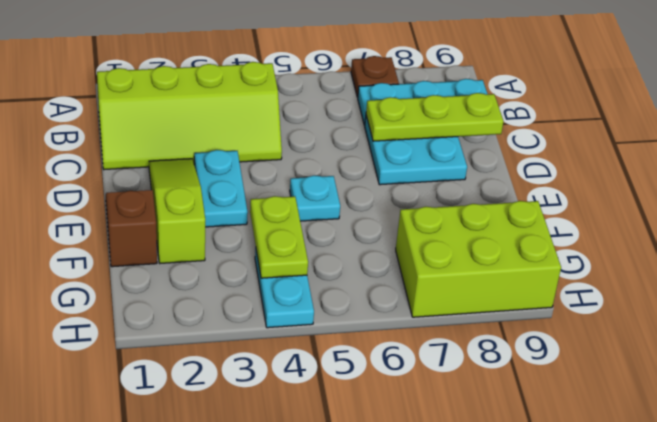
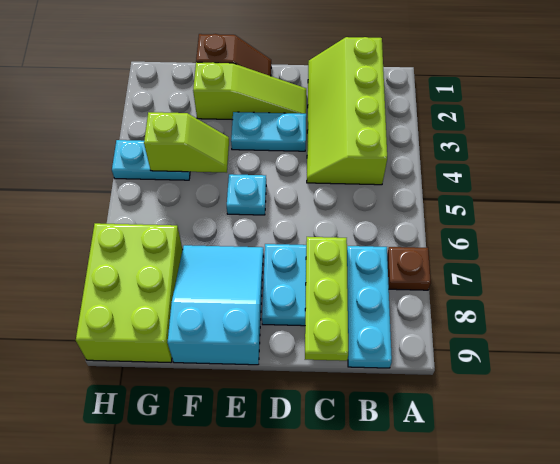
none -> cyan 2x3 slope [167,245,263,365]
lime 1x2 plate [250,196,308,278] -> lime 1x2 slope [144,112,229,173]

